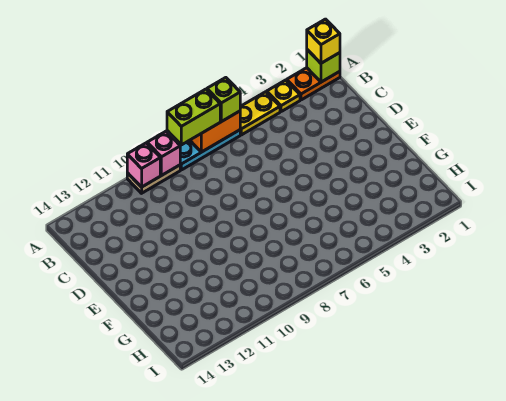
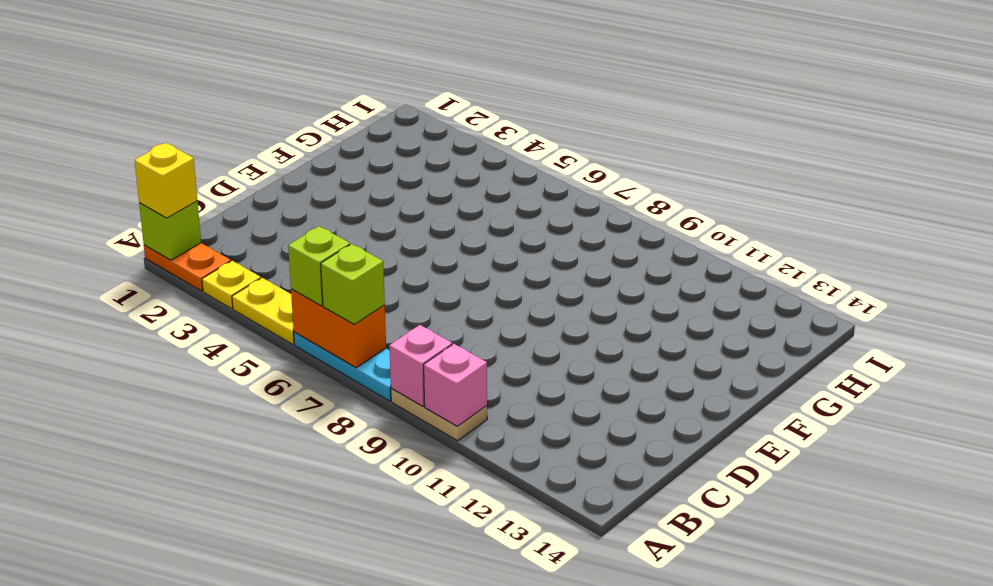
lime 1x2 brick [167,89,220,145] -> lime 1x1 brick [321,244,385,325]

